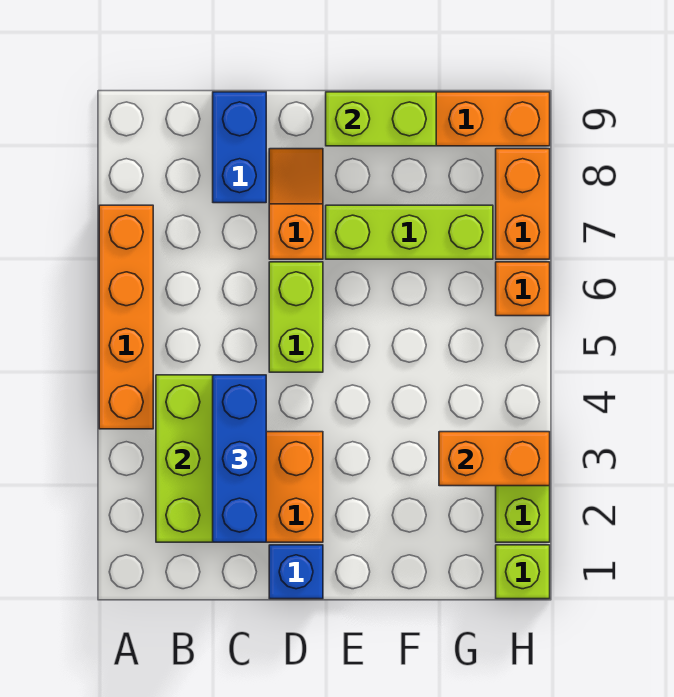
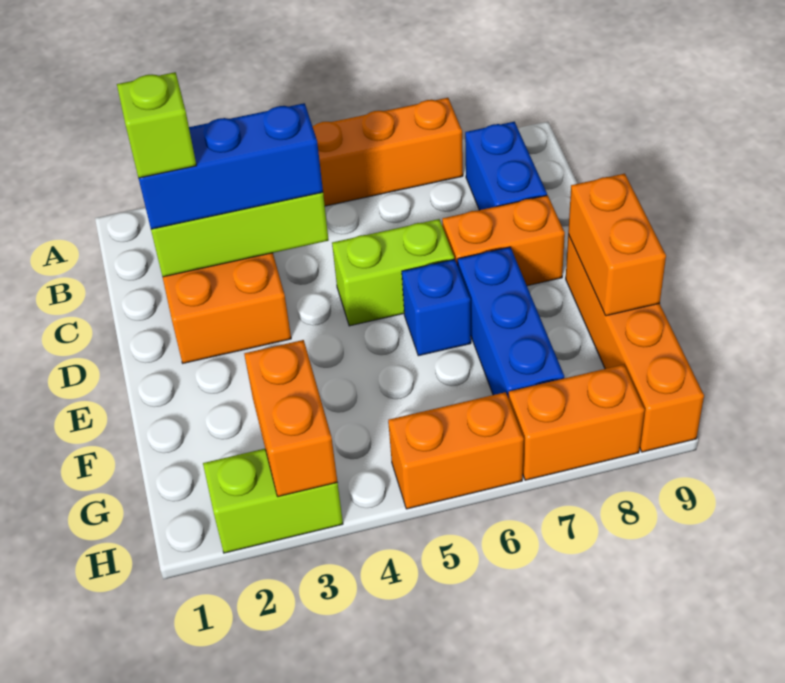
blue 1x2 brick [213,92,266,203] -> blue 1x2 brick turned to [465,122,547,210]
blue 1x1 brick [269,545,323,599] -> blue 1x1 brick moved to [402,259,471,356]
orange 1x2 slope [269,149,323,259] -> orange 1x2 brick [442,195,565,286]
lime 1x3 brick [326,205,493,259] -> blue 1x3 brick [458,247,564,399]
lime 1x2 brick [326,92,436,146] -> orange 1x2 brick [568,174,666,316]
lime 1x1 brick [496,545,550,599] -> lime 1x1 brick moved to [117,72,197,178]
orange 1x1 brick [496,262,550,316] -> orange 1x2 brick [388,392,524,509]

